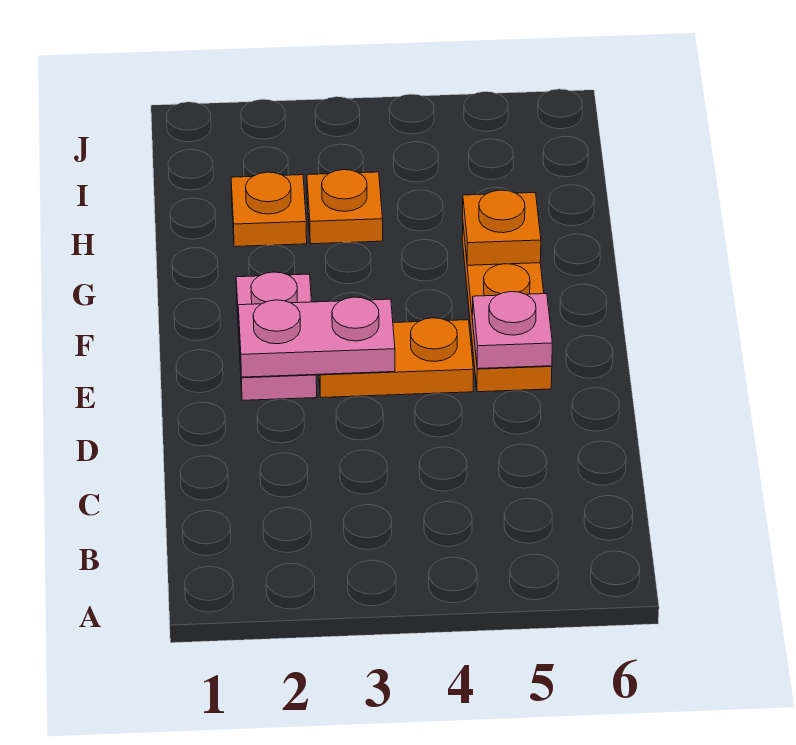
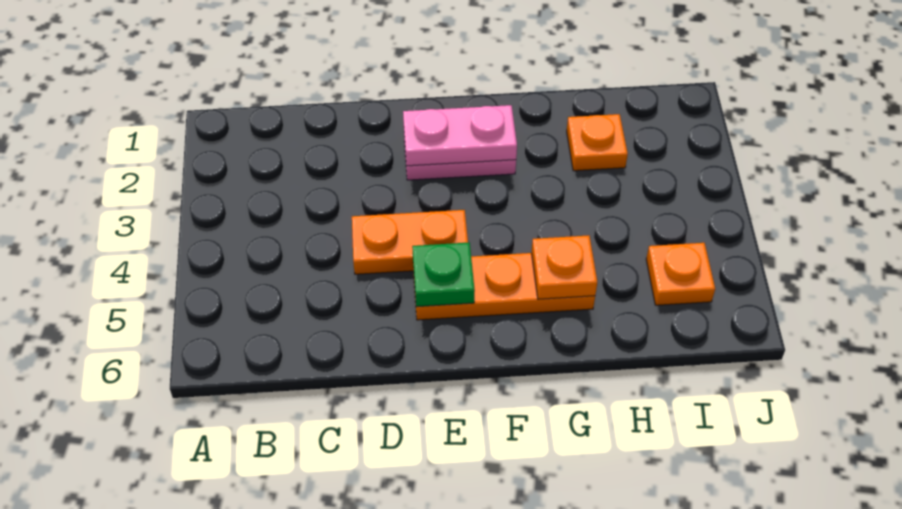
pink 1x2 plate [238,297,395,377] -> pink 1x2 plate turned to [403,105,517,166]
orange 1x2 plate [319,318,473,398] -> orange 1x2 plate turned to [352,210,468,274]
pink 1x1 plate [472,292,552,369] -> green 1x1 plate [412,243,475,307]
orange 1x1 plate [307,170,383,244] -> orange 1x1 plate moved to [646,243,715,305]

